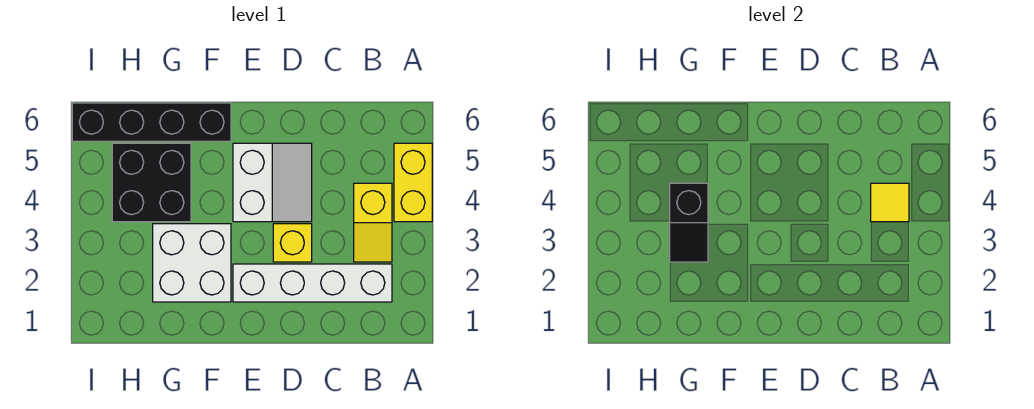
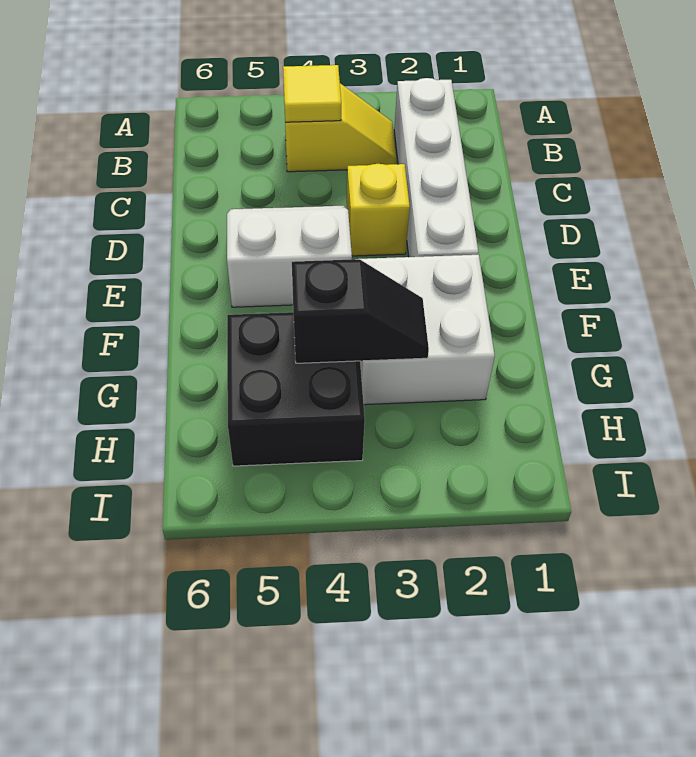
yellow 1x2 brick [394,143,432,222] -> none
black 1x4 brick [72,103,231,141] -> none

